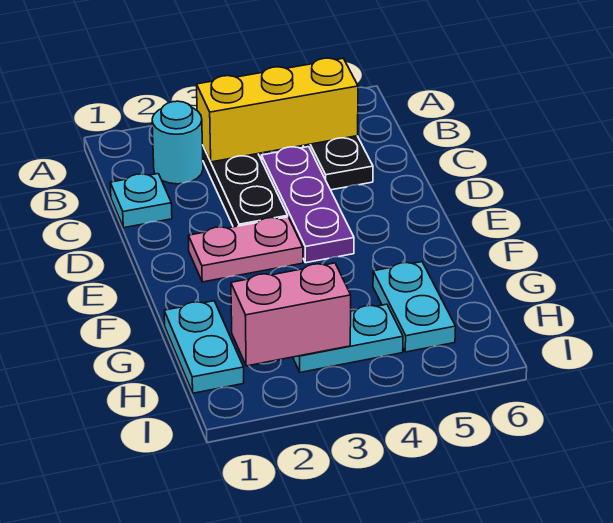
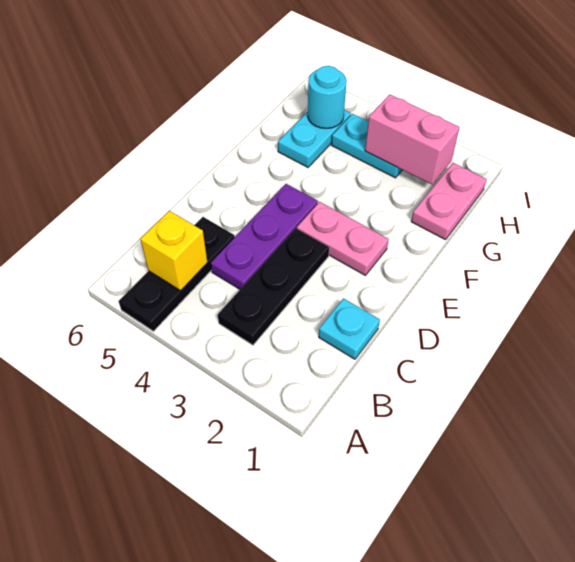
cyan 1x1 round brick [152,101,203,184] -> cyan 1x1 round brick moved to [308,66,347,128]
yellow 1x3 brick [197,58,358,162] -> yellow 1x1 brick [140,211,207,291]
cyan 1x2 plate [164,301,244,393] -> pink 1x2 plate [411,163,487,240]

